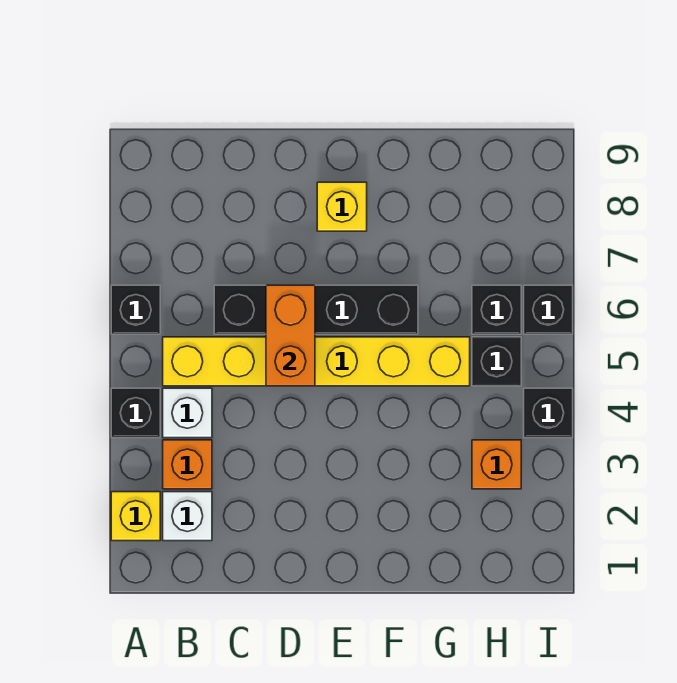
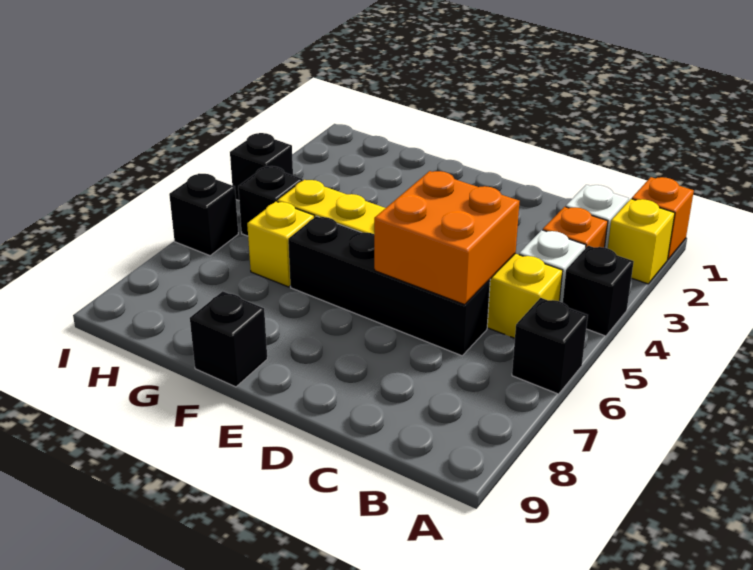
orange 1x2 brick [266,285,315,386] -> orange 2x2 brick [374,171,520,304]
yellow 1x1 brick [317,182,367,231] -> yellow 1x1 brick moved to [247,202,314,287]
orange 1x1 brick [472,440,521,489] -> orange 1x1 brick moved to [632,177,694,260]
black 1x1 brick [472,285,521,334] -> black 1x1 brick moved to [190,291,267,387]

